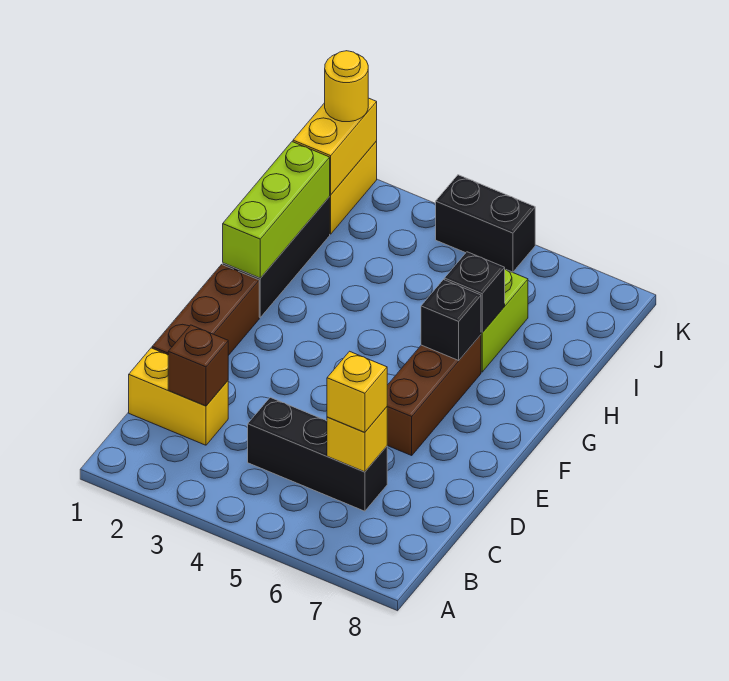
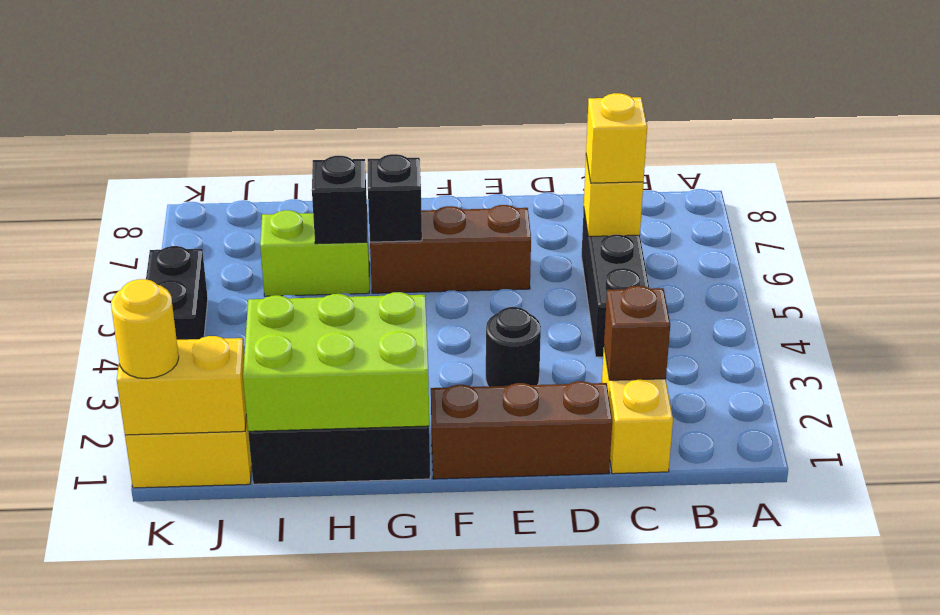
none -> black 1x1 round brick [486,307,541,386]
lime 1x3 brick [223,142,330,278] -> lime 2x3 brick [243,292,429,431]

